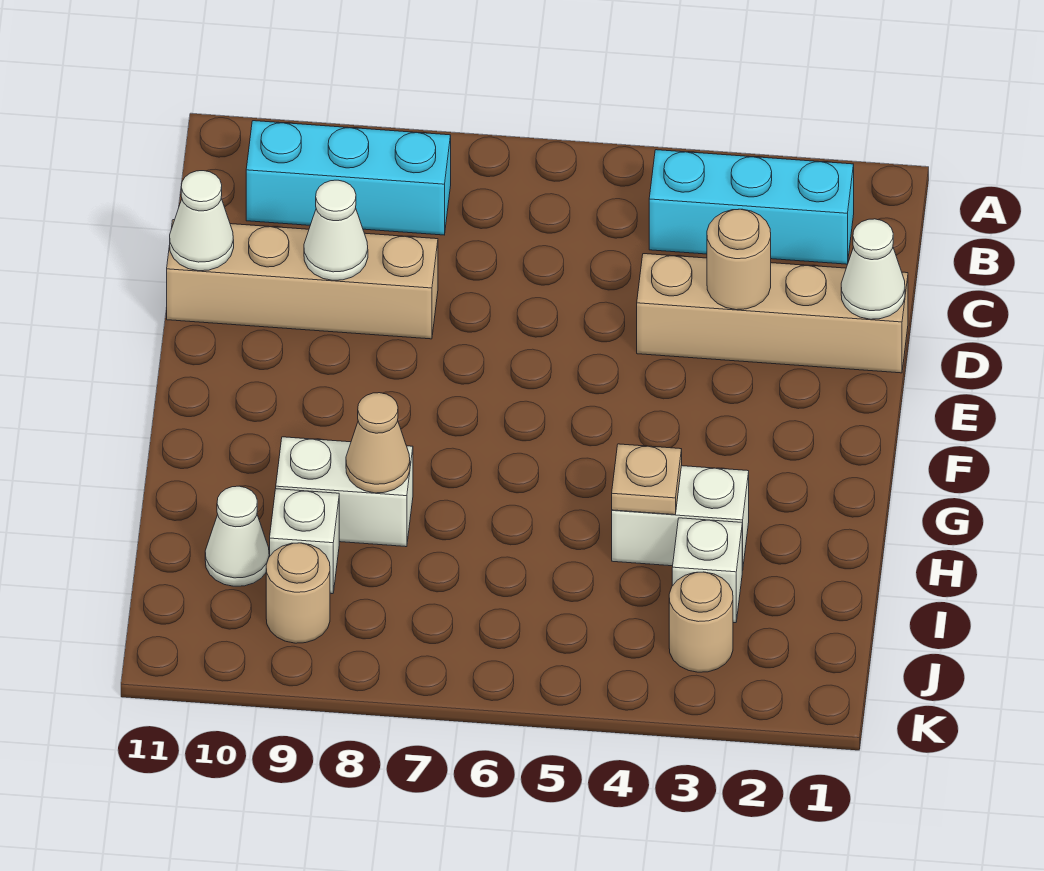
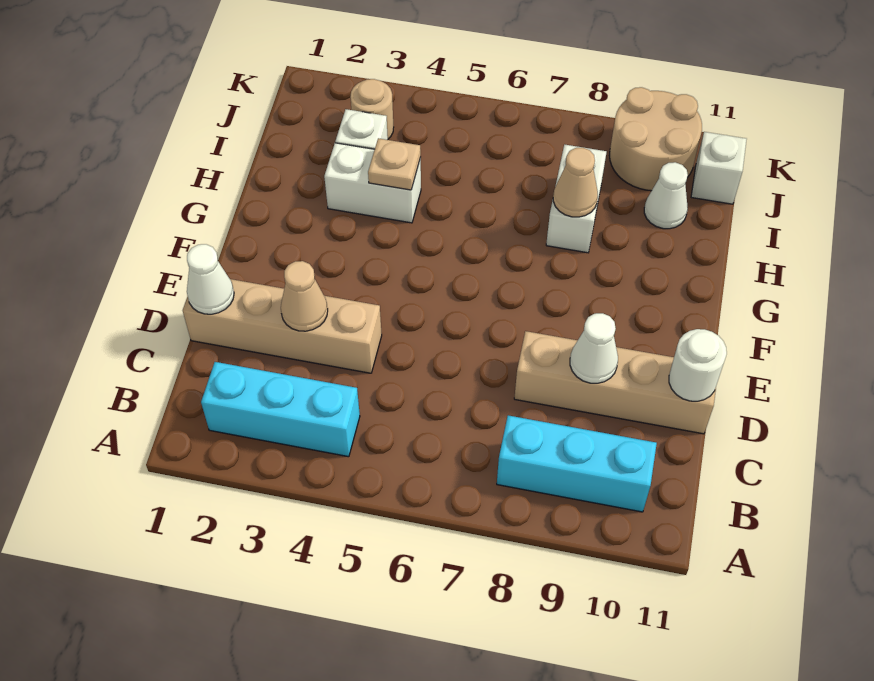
tan 1x1 round brick [707,209,771,310] -> tan 1x1 cone [281,261,328,331]
white 1x1 cone [170,171,234,271] -> white 1x1 round brick [669,329,727,401]
white 1x2 brick [276,437,413,547] -> white 1x2 brick turned to [546,145,606,253]
white 1x1 brick [270,489,339,594] -> white 1x1 brick moved to [691,132,747,204]
tan 1x1 round brick [266,543,330,643] -> tan 2x2 round brick [610,87,702,191]

